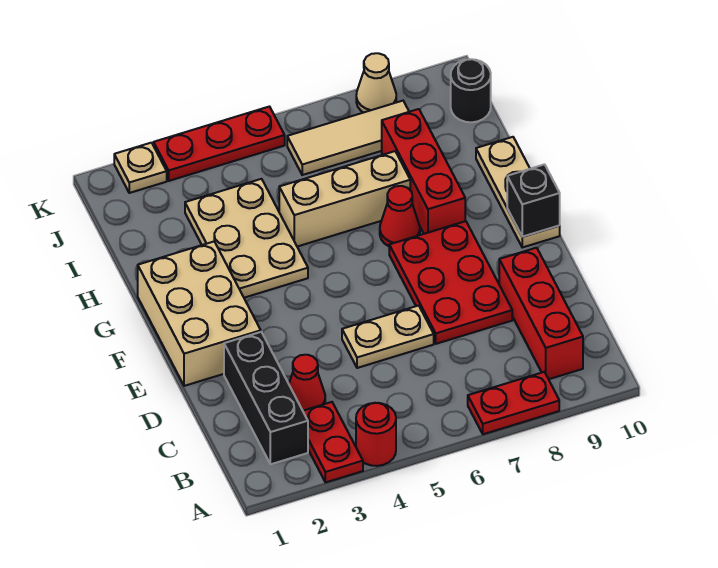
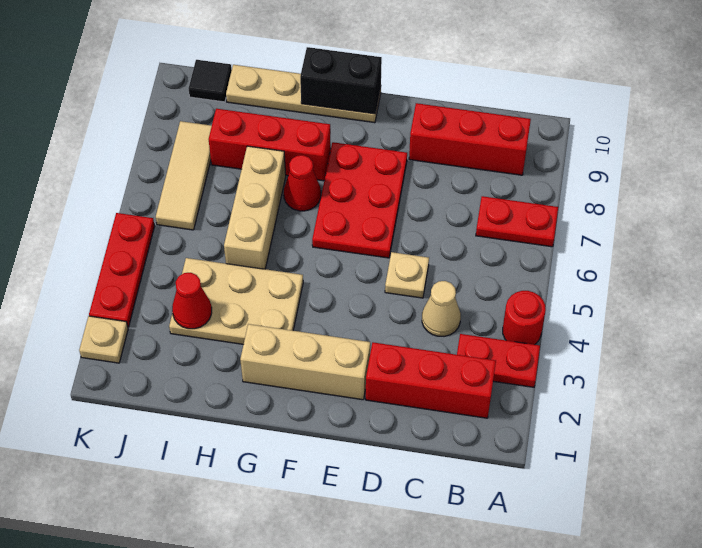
red 1x2 plate [468,372,559,434] -> red 1x2 plate turned to [476,196,558,247]
black 1x3 brick [224,332,308,464] -> red 1x3 brick [366,342,496,418]
red 1x1 cone [289,355,325,411] -> red 1x1 cone moved to [172,273,212,329]
tan 1x2 plate [342,305,434,368] -> tan 1x1 plate [385,252,429,298]
red 2x3 plate [389,221,512,344] -> red 2x3 plate turned to [312,142,407,258]
tan 2x3 brick [138,241,261,386] -> tan 1x3 brick [240,324,370,400]
tan 1x3 plate [476,137,560,247] -> tan 1x4 plate [226,65,381,123]
black 1x1 brick [507,165,560,237] -> black 1x2 brick [300,47,382,114]
black 1x1 round brick [451,59,491,122] -> black 1x1 tile [189,60,232,102]
tan 1x1 cone [356,53,396,113] -> tan 1x1 cone moved to [422,281,461,336]

